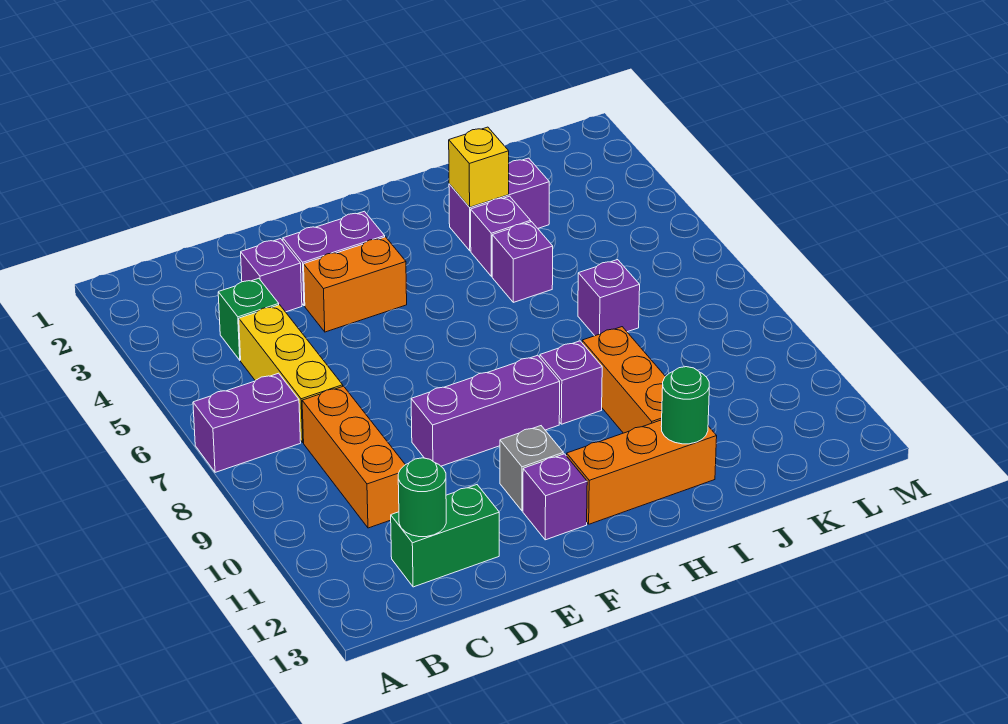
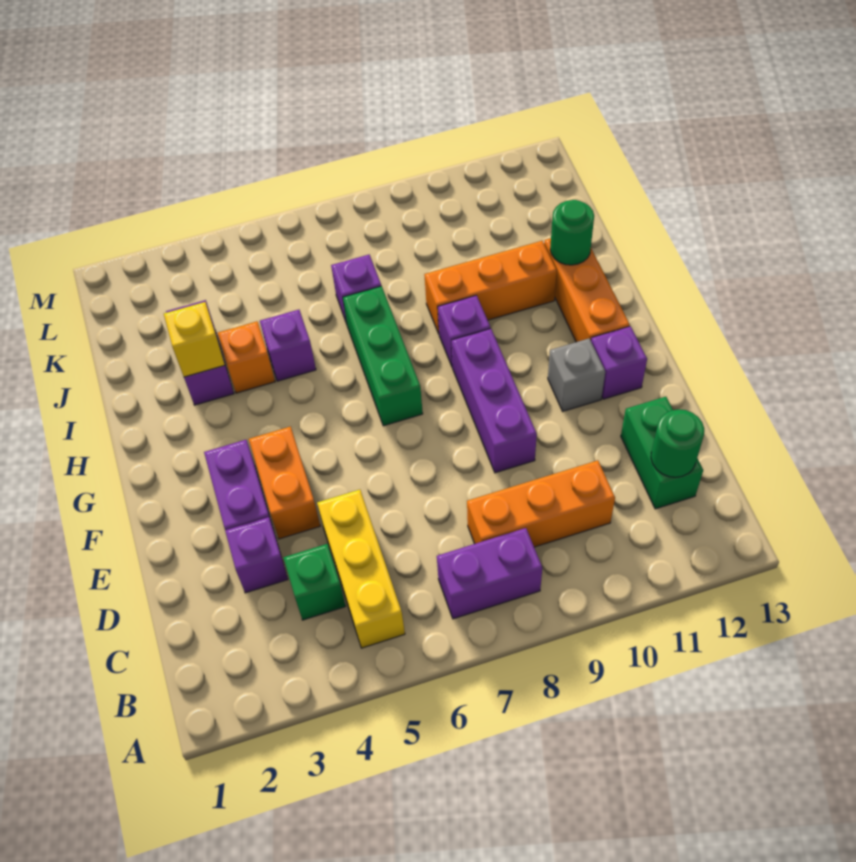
purple 1x2 brick [193,373,301,472] -> purple 1x2 brick turned to [437,528,542,619]
yellow 1x3 brick [239,305,343,442] -> yellow 1x3 brick turned to [317,490,405,648]
none -> green 1x3 brick [343,286,423,426]
purple 1x1 brick [471,196,531,277] -> orange 1x1 brick [218,321,275,393]

